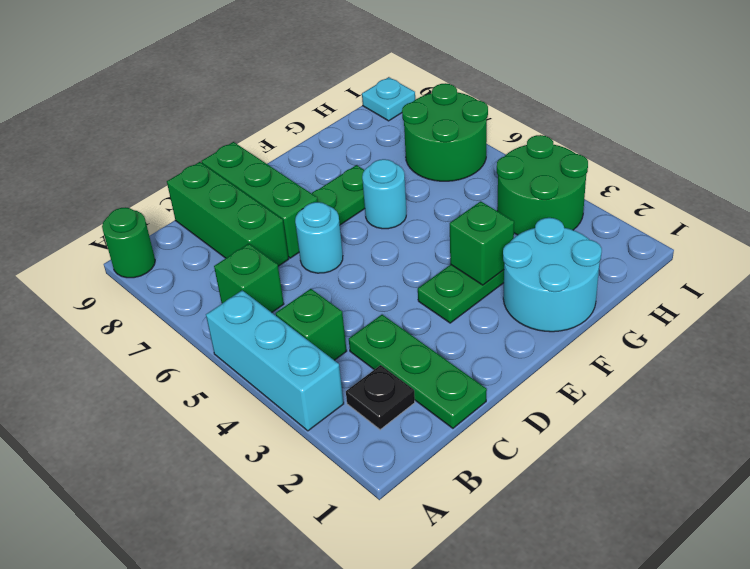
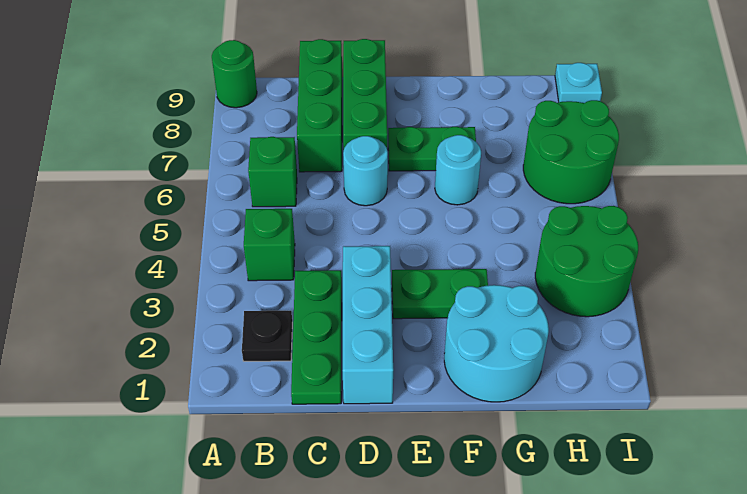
cyan 1x3 brick [206,290,344,431] -> cyan 1x3 brick moved to [343,246,393,404]
green 1x1 brick [450,201,514,285] -> none

